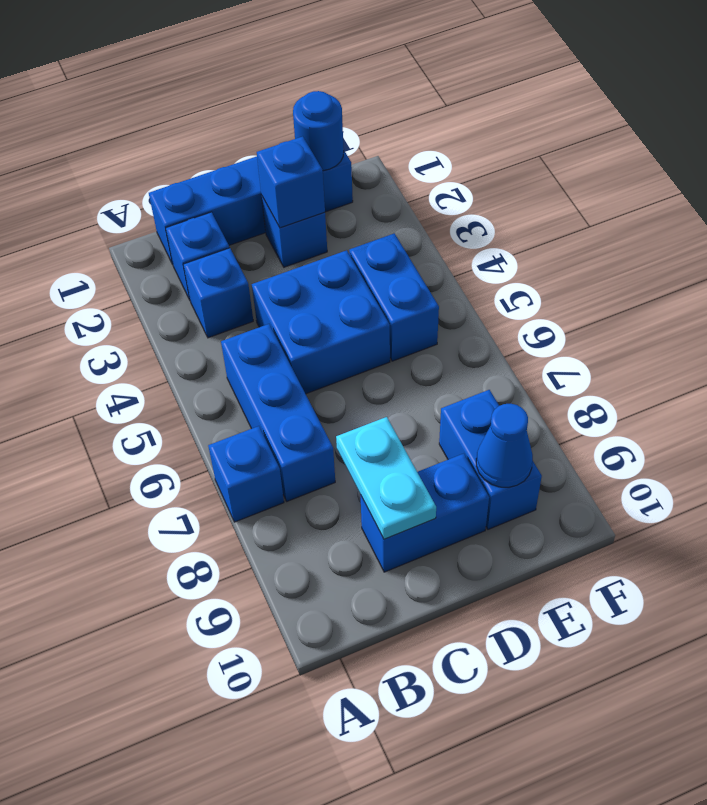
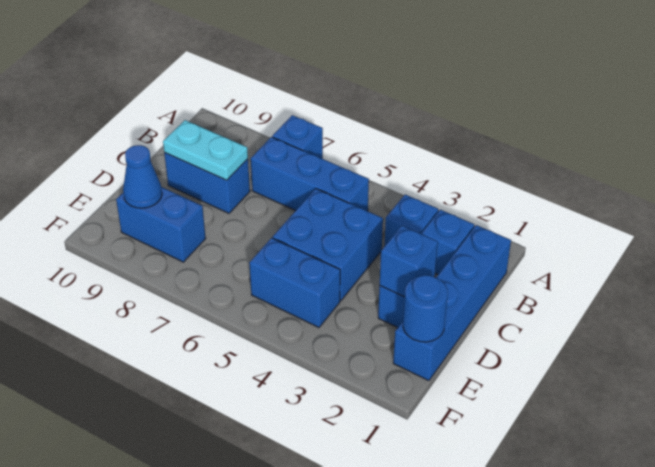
blue 1x2 brick [361,453,489,572] -> blue 1x2 brick turned to [164,153,250,213]

